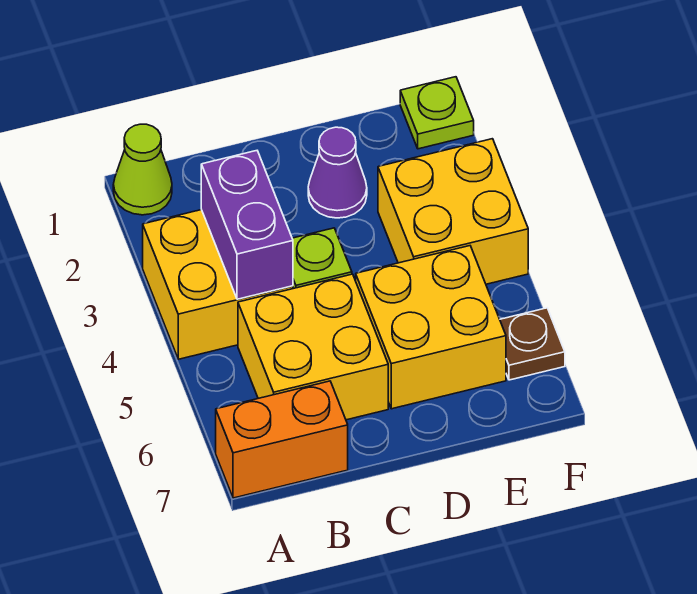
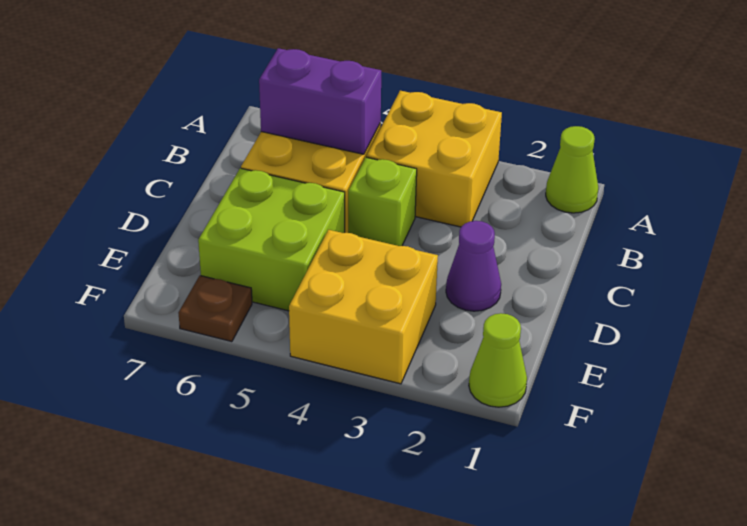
orange 1x2 brick [216,381,348,498] -> none
purple 1x2 brick [201,151,293,299] -> purple 1x2 brick moved to [259,48,381,154]
yellow 2x2 brick [356,246,506,409] -> lime 2x2 brick [198,168,345,311]
lime 1x1 plate [400,77,474,149] -> lime 1x1 cone [469,313,527,407]

